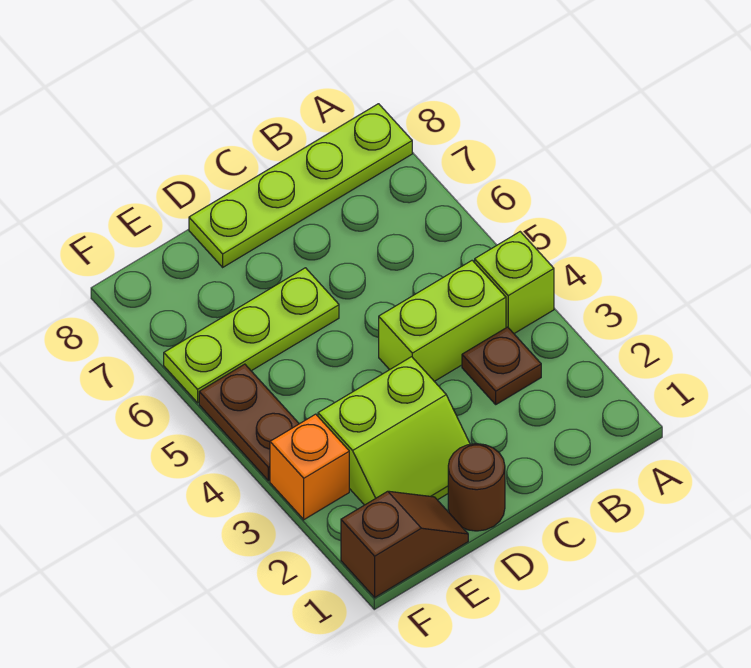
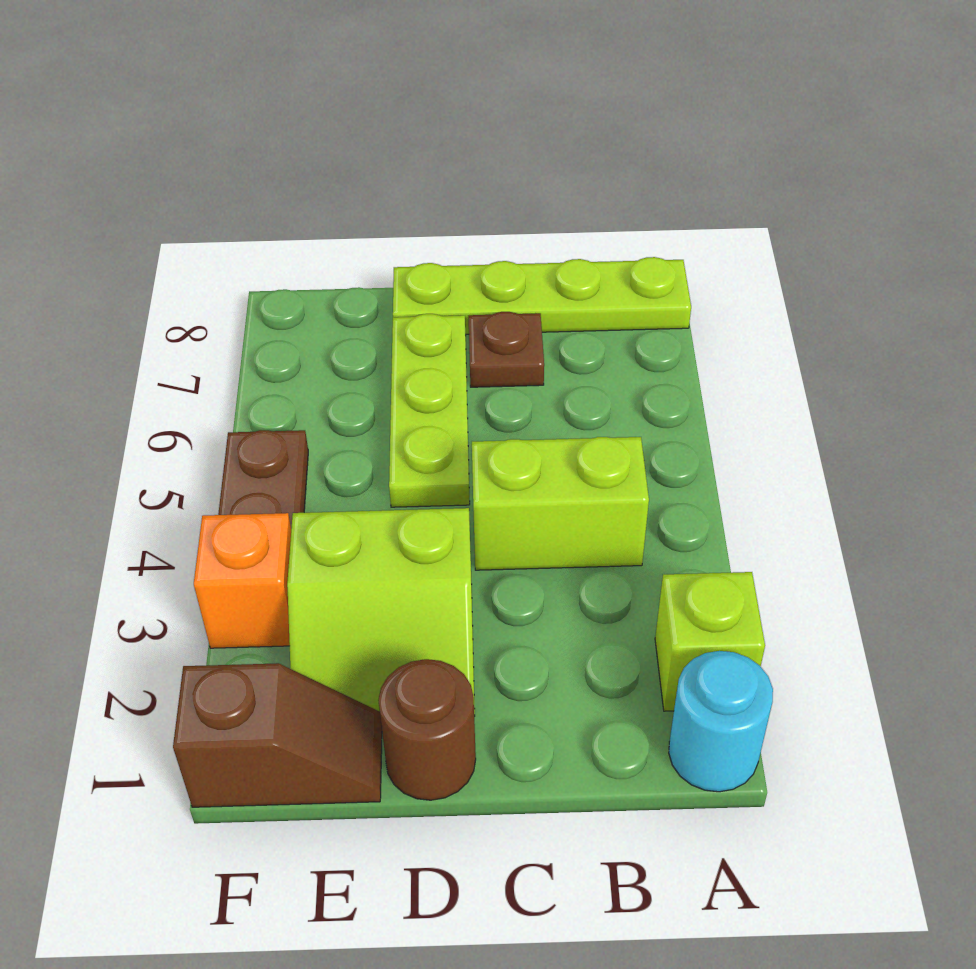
none -> cyan 1x1 round brick [669,651,773,792]
lime 1x1 brick [475,232,554,333] -> lime 1x1 brick moved to [655,572,765,711]
brown 1x1 plate [462,327,541,404] -> brown 1x1 plate moved to [469,312,544,387]
lime 1x3 plate [164,268,339,403] -> lime 1x3 plate turned to [389,314,470,507]

